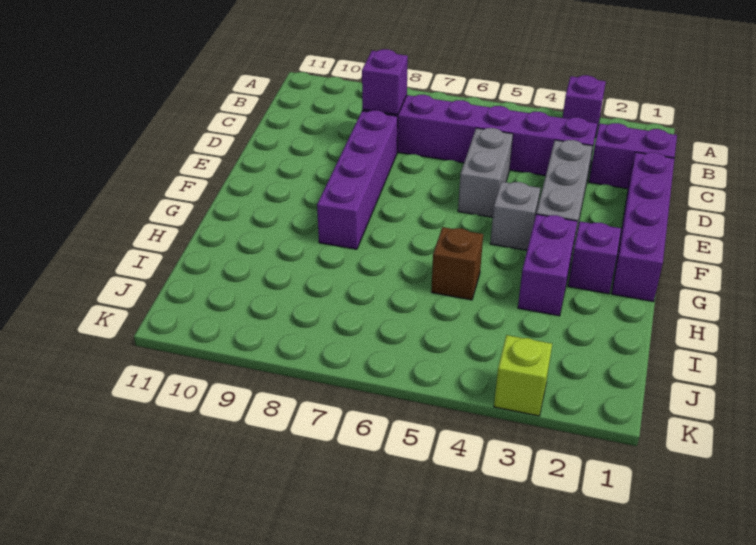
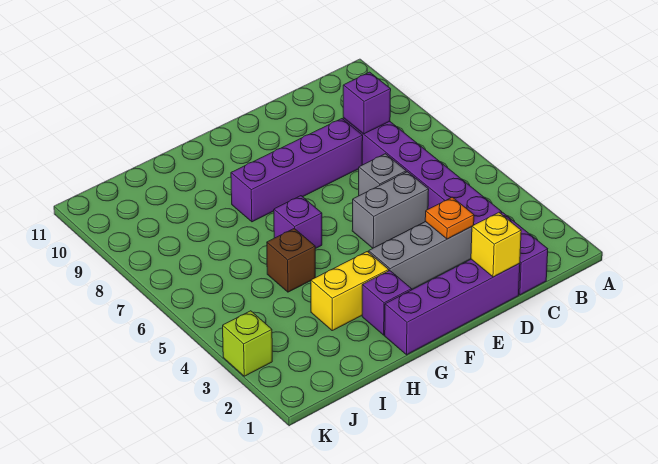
purple 1x1 brick [563,75,606,138] -> purple 1x1 brick moved to [274,196,322,249]
none -> yellow 1x1 brick [471,212,521,277]
none -> orange 1x1 plate [425,197,474,239]
grey 1x1 brick [490,182,540,250] -> grey 1x1 brick moved to [359,154,406,196]
purple 1x2 brick [518,214,577,316] -> yellow 1x2 brick [311,252,389,331]

